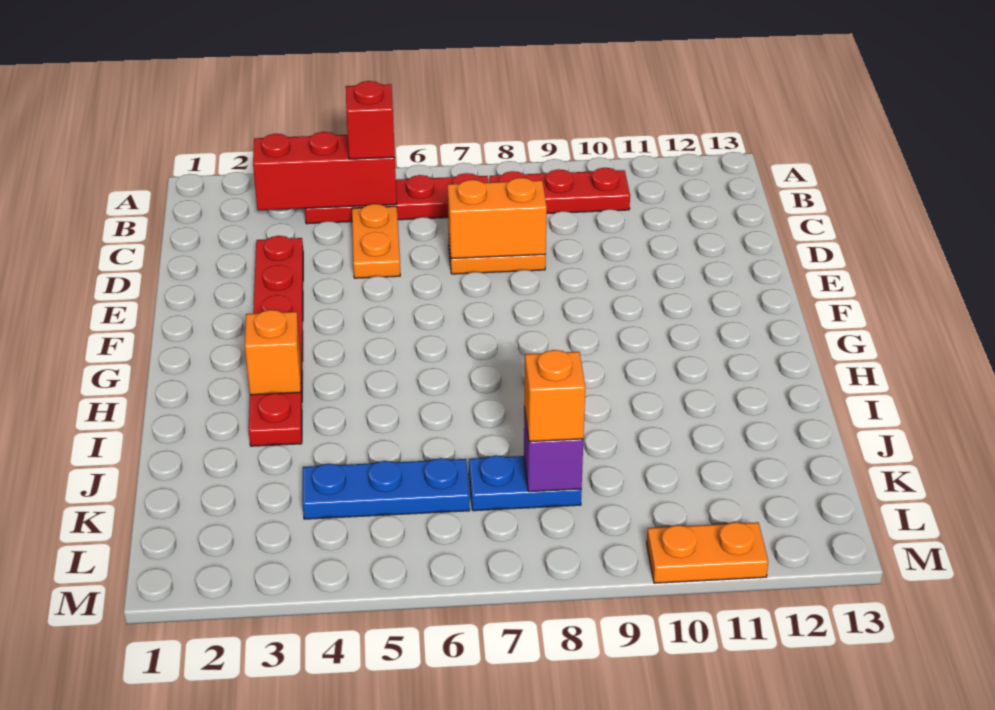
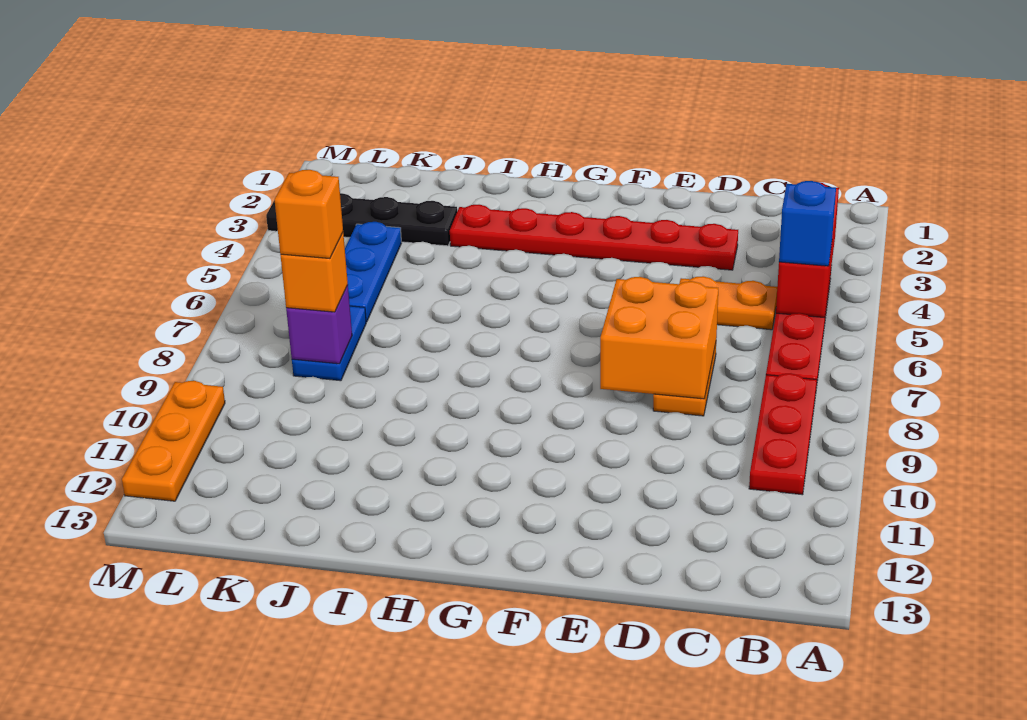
red 1x1 brick [346,81,395,159] -> blue 1x1 brick [779,181,836,266]
orange 1x2 brick [448,178,547,259] -> orange 2x2 brick [600,277,718,399]
orange 1x1 brick [245,310,301,395] -> orange 1x1 brick moved to [274,170,343,258]
none -> black 1x4 plate [266,193,457,246]
orange 1x2 plate [647,522,768,583] -> orange 1x3 plate [122,381,225,501]

